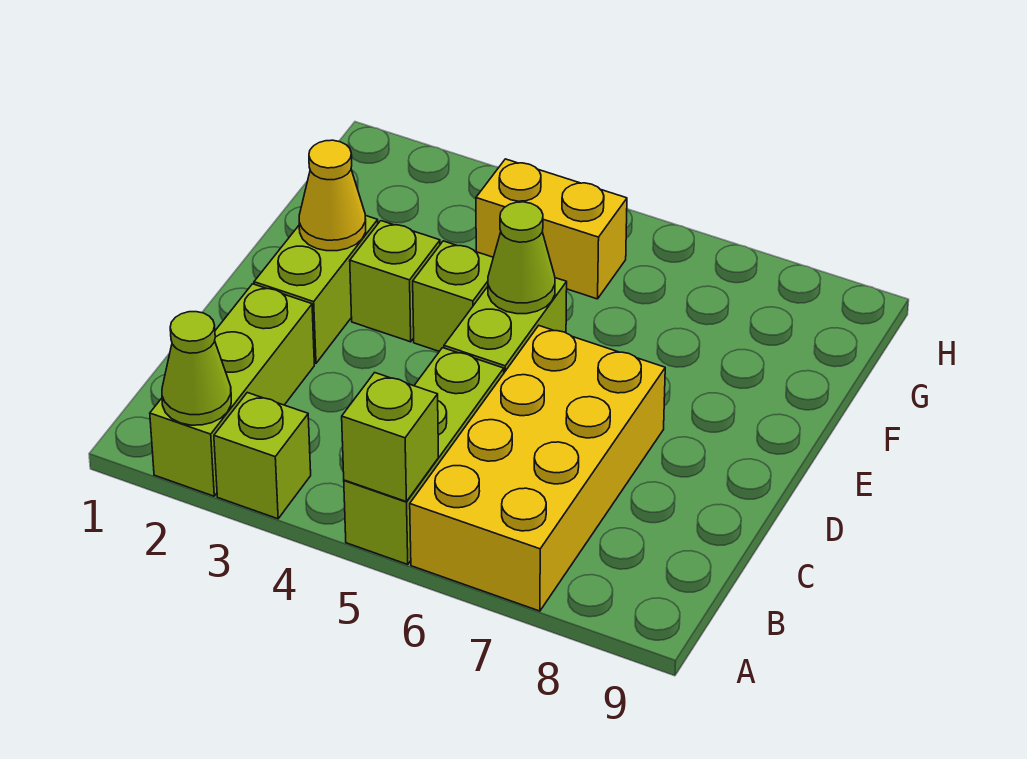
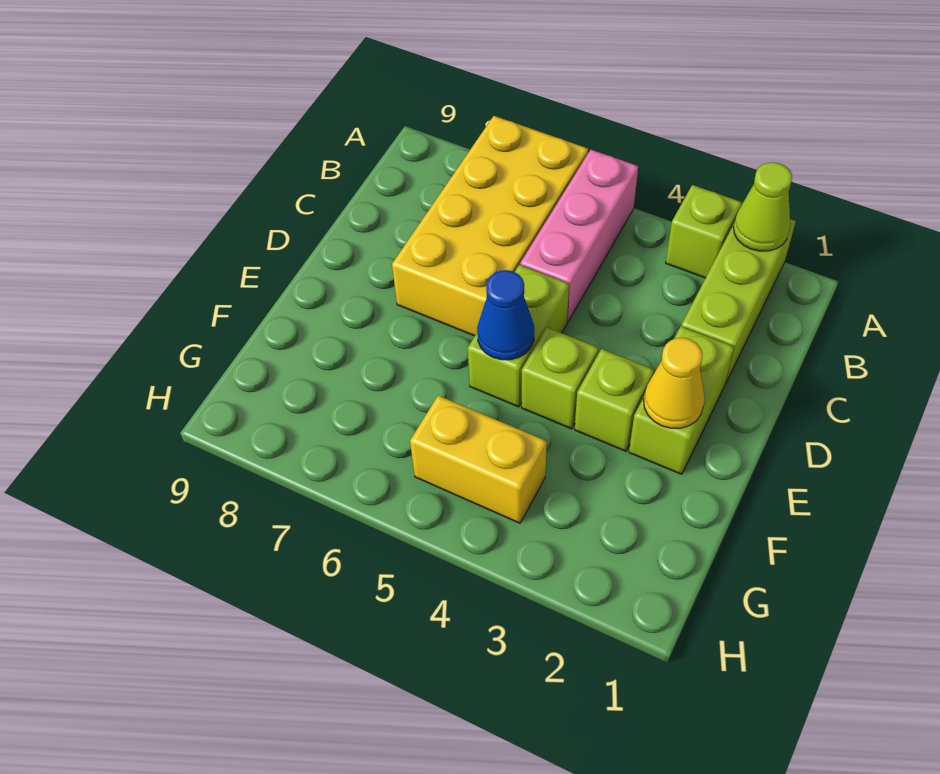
lime 1x3 brick [344,348,504,565] -> pink 1x3 brick [520,150,638,322]
lime 1x1 brick [342,373,439,502] -> none
lime 1x1 cone [488,202,555,314] -> blue 1x1 cone [477,270,534,360]

